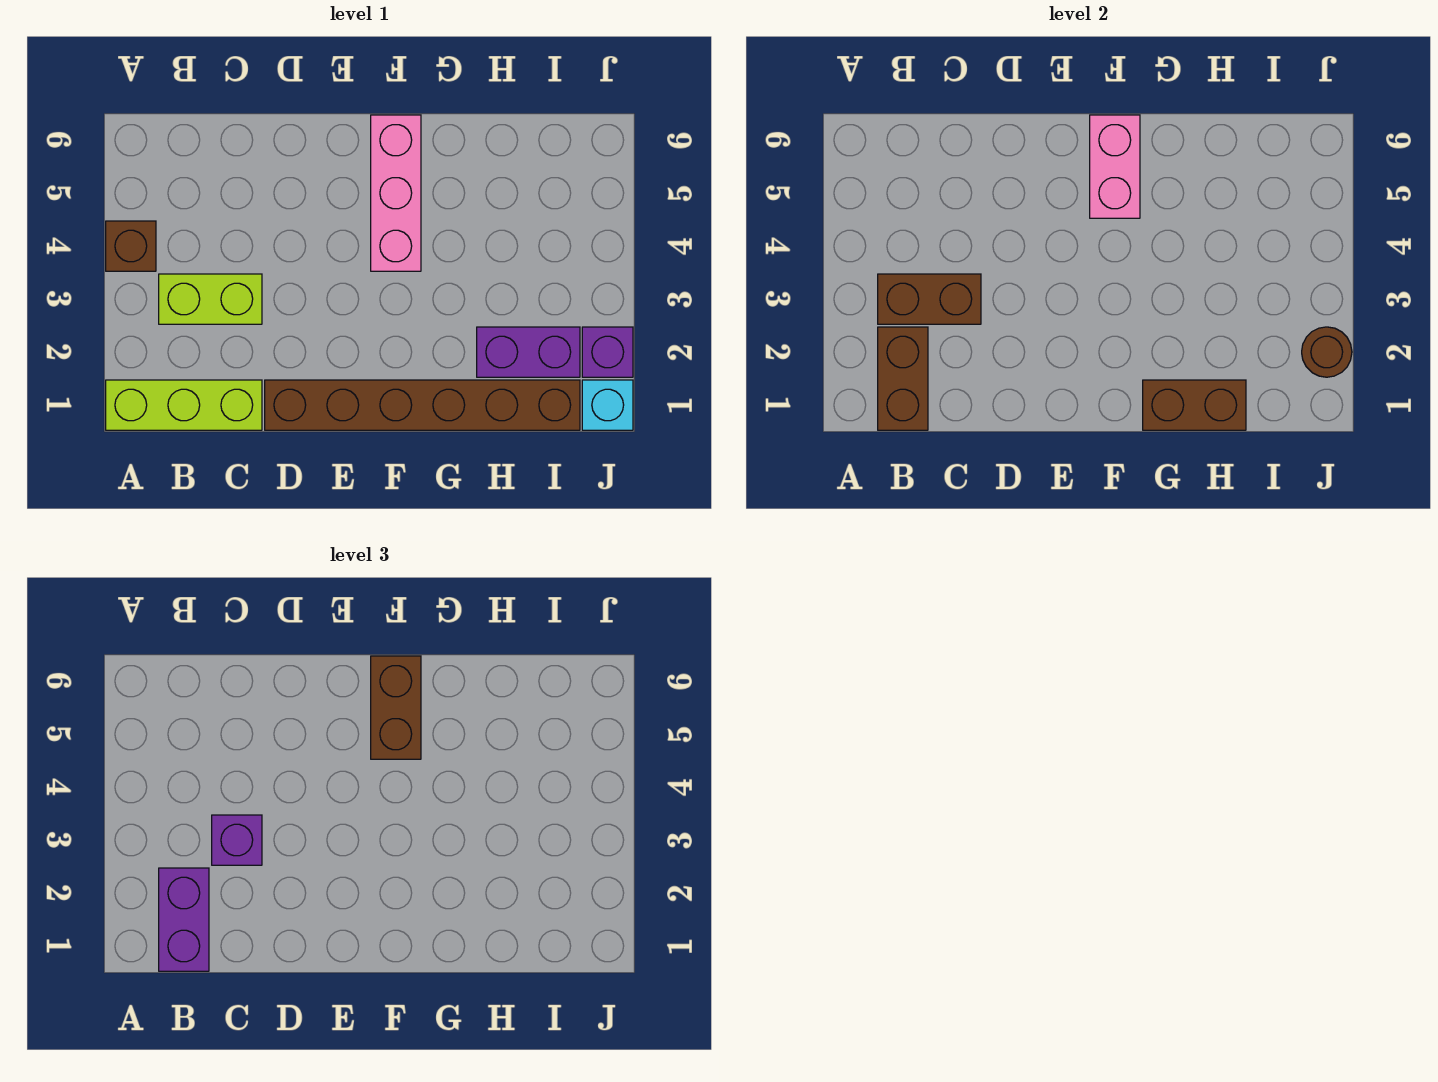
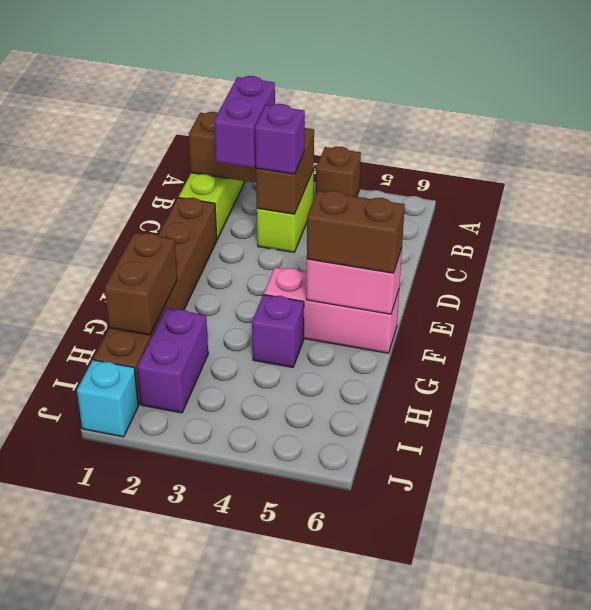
purple 1x2 brick [159,868,209,971] -> purple 1x2 brick turned to [214,76,275,168]
purple 1x1 brick [582,327,633,377] -> purple 1x1 brick moved to [252,295,304,367]
brown 1x1 round brick [1302,327,1352,377] -> none

